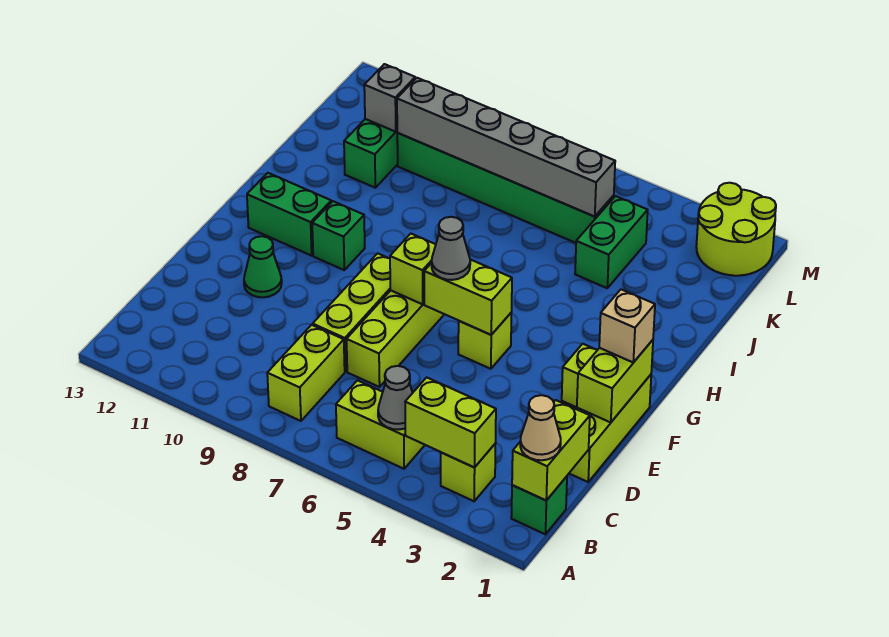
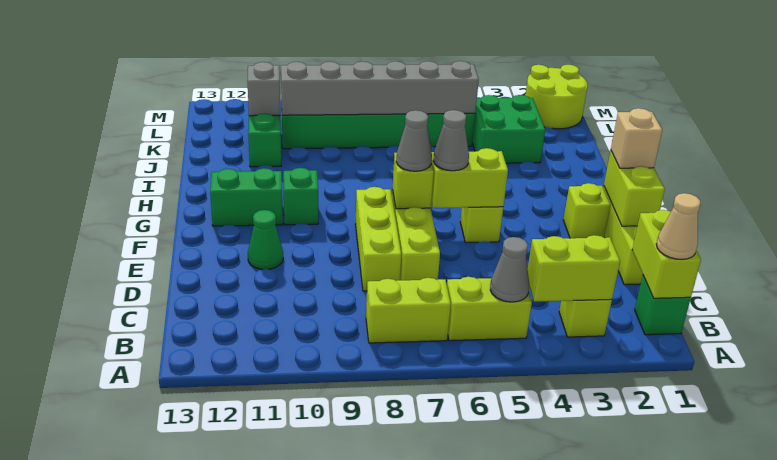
lime 1x2 brick [267,325,345,421] -> lime 1x2 brick turned to [366,278,451,343]
none -> grey 1x1 cone [396,110,432,171]
green 1x2 brick [575,196,648,288] -> green 2x2 brick [472,95,545,163]

